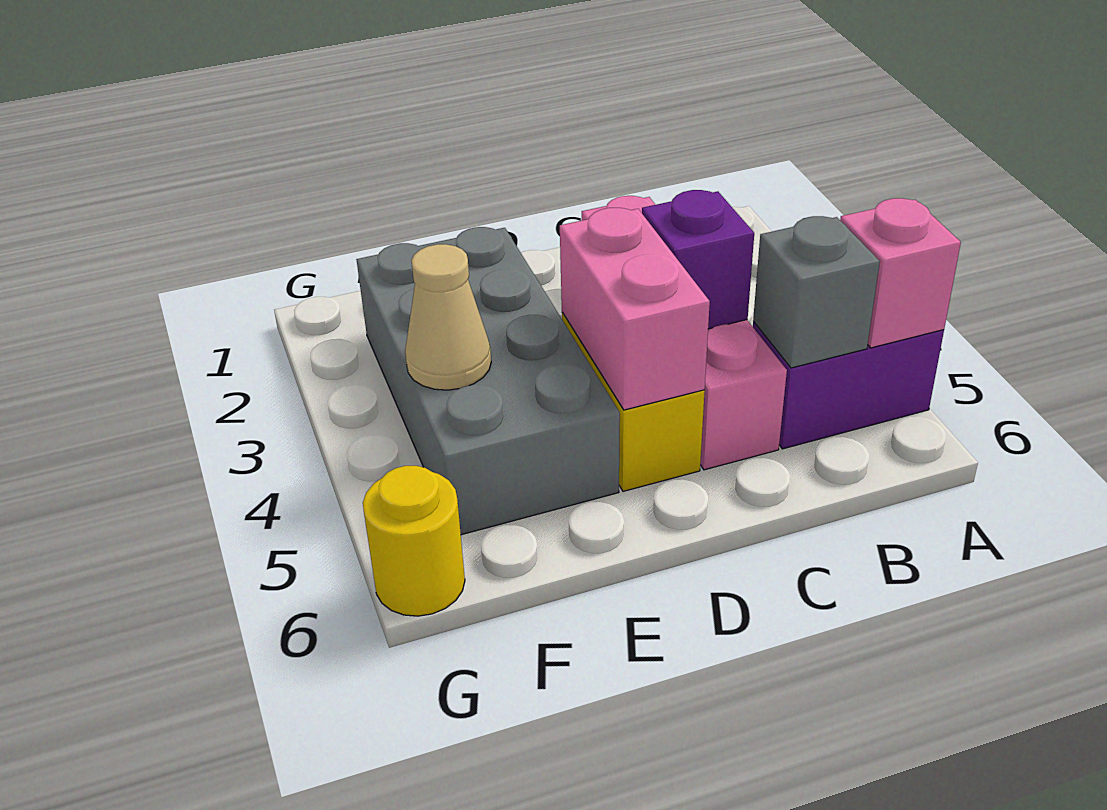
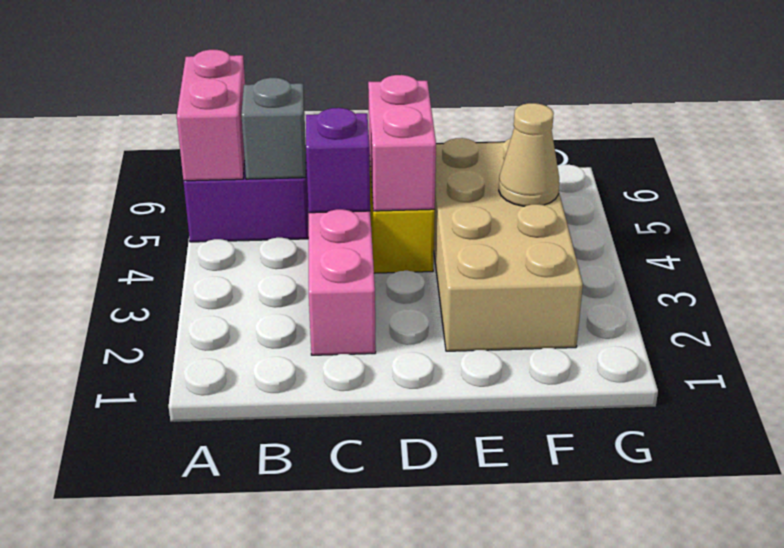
pink 1x1 brick [840,198,961,348] -> pink 1x2 brick [177,50,245,181]
grey 2x4 brick [356,227,620,535] -> tan 2x4 brick [434,138,583,351]
yellow 1x1 round brick [363,466,465,616] -> none

